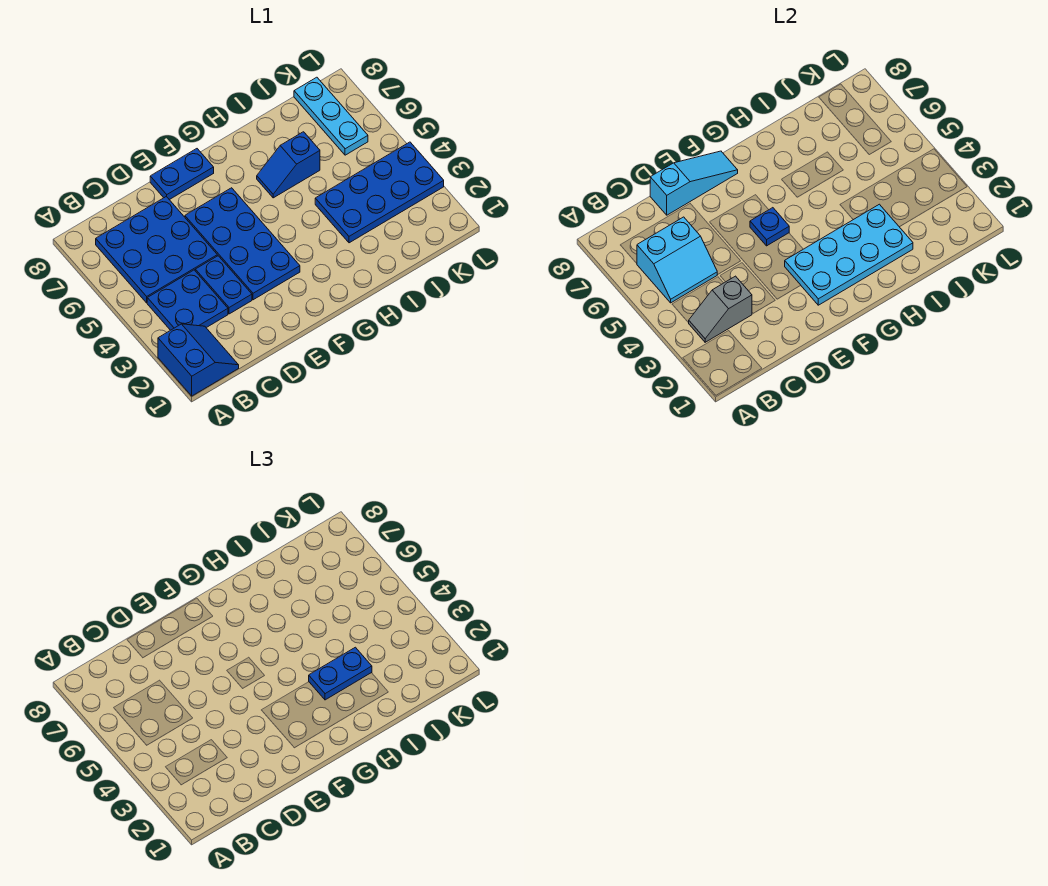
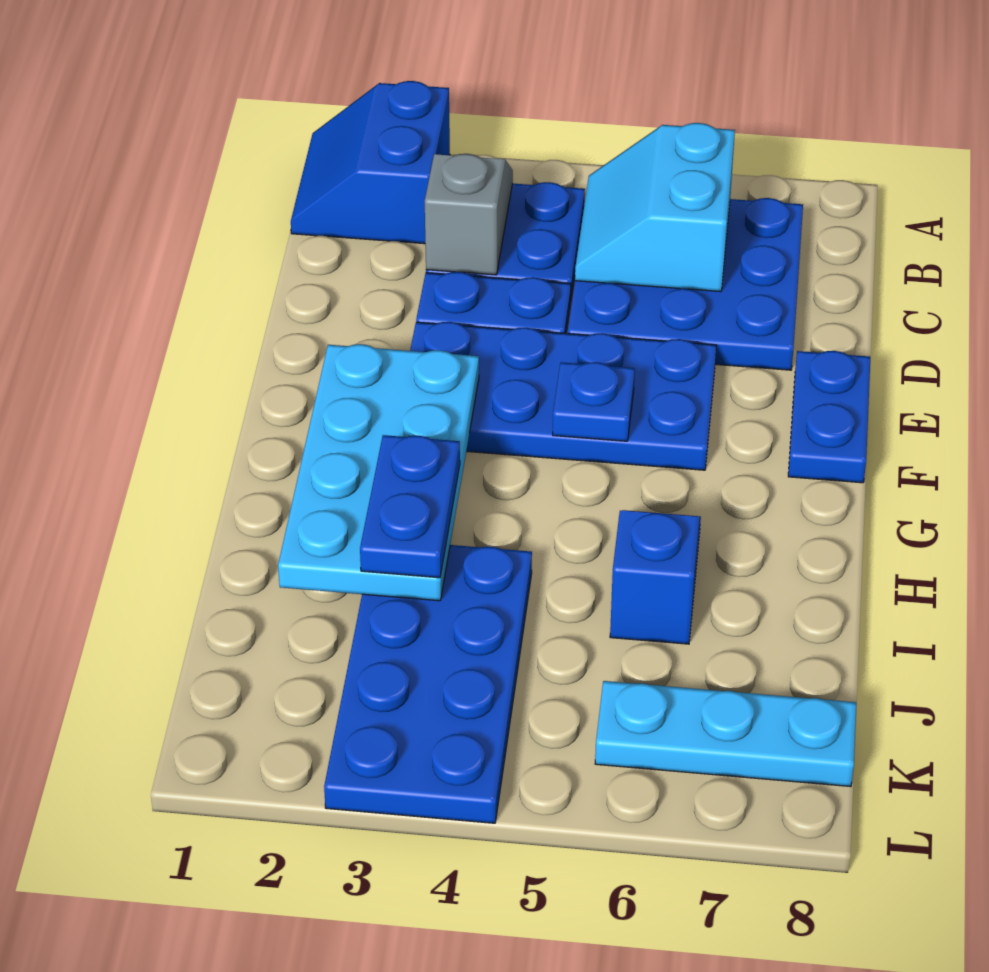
blue 2x2 slope [158,324,239,396] -> blue 2x2 slope turned to [291,81,450,244]
cyan 1x3 slope [650,151,738,215] -> none

